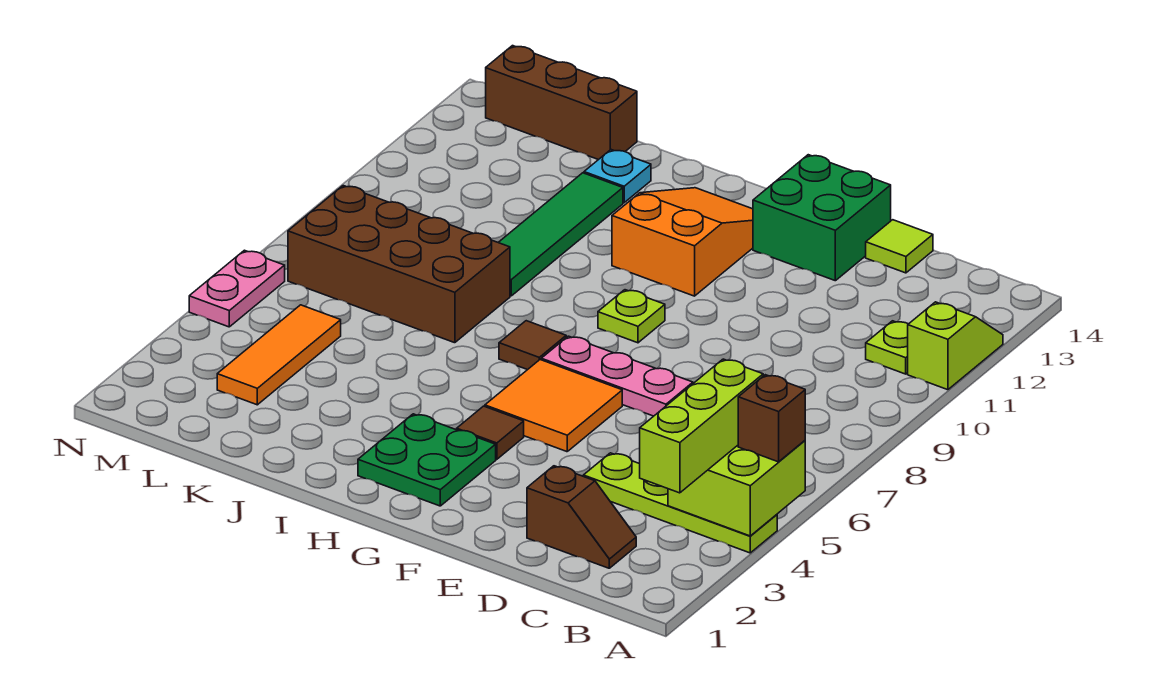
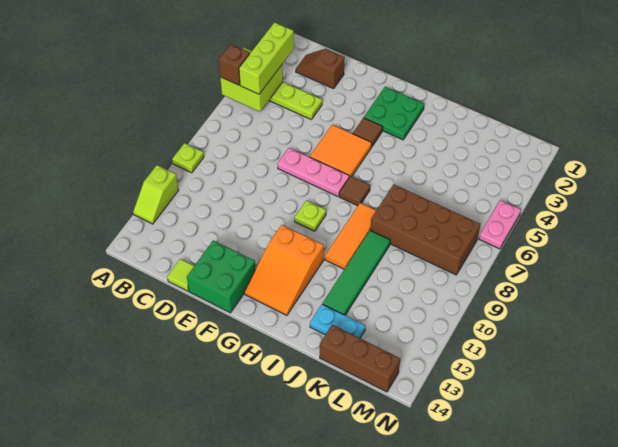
lime 1x1 plate [866,321,908,374] -> lime 1x1 plate moved to [172,143,204,173]
cyan 1x1 plate [584,150,651,203] -> cyan 1x2 plate [310,304,365,338]
orange 1x3 tile [217,305,341,405] -> orange 1x3 tile moved to [325,203,376,269]

